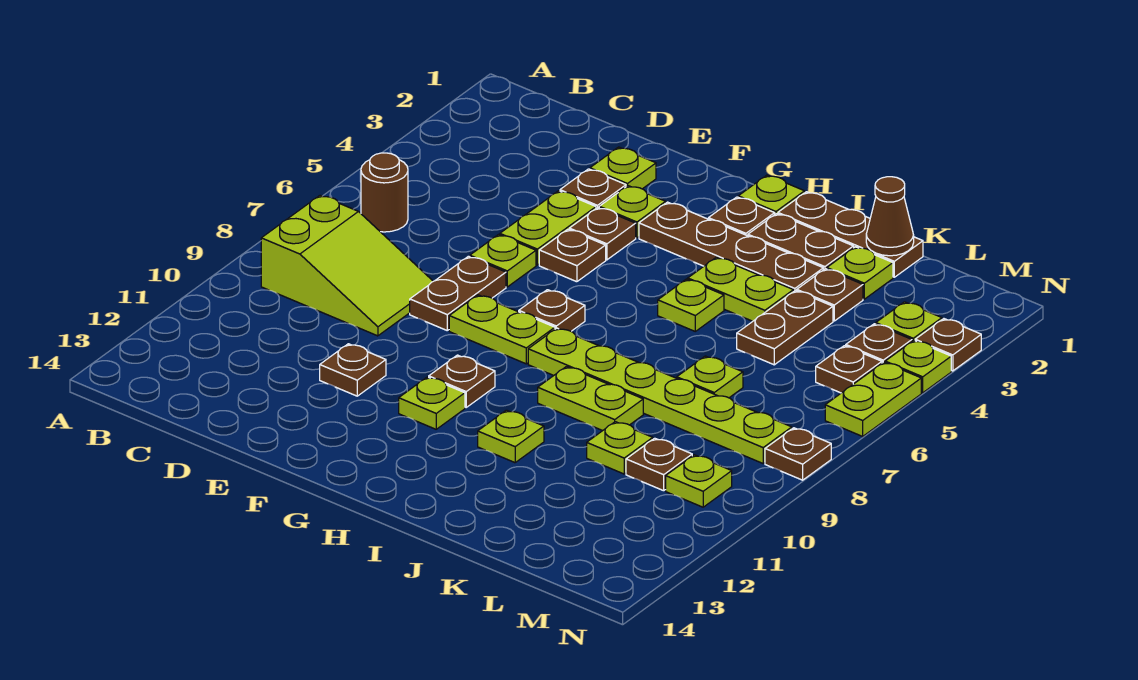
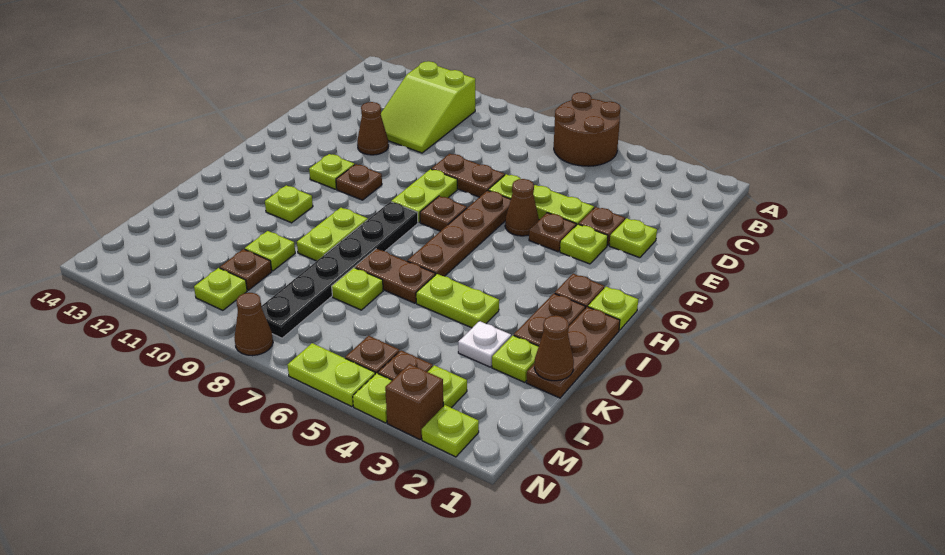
brown 1x1 round brick [361,153,408,232] -> brown 2x2 round brick [554,92,621,166]
lime 2x3 slope [261,195,433,336] -> lime 2x3 slope moved to [381,61,475,153]
brown 1x1 plate [320,344,386,396] -> brown 1x1 cone [357,102,389,155]
brown 1x1 plate [539,229,606,282] -> brown 1x1 cone [505,179,539,236]
brown 1x4 plate [639,202,823,292] -> brown 1x4 plate moved to [407,190,511,276]
lime 1x6 plate [528,328,792,463] -> black 1x6 plate [261,202,418,338]
lime 1x2 plate [688,257,793,321] -> lime 1x2 plate turned to [416,274,499,328]
lime 1x1 plate [658,279,724,331] -> lime 1x1 plate moved to [422,405,479,457]
brown 1x1 plate [797,269,863,321] -> white 1x1 plate [458,321,511,367]
brown 1x2 plate [737,291,833,365] -> brown 1x2 plate moved to [355,249,435,303]
brown 1x1 plate [915,319,981,371] -> brown 1x1 brick [385,364,443,439]
brown 1x1 plate [765,428,831,480] -> brown 1x1 cone [234,293,273,356]

